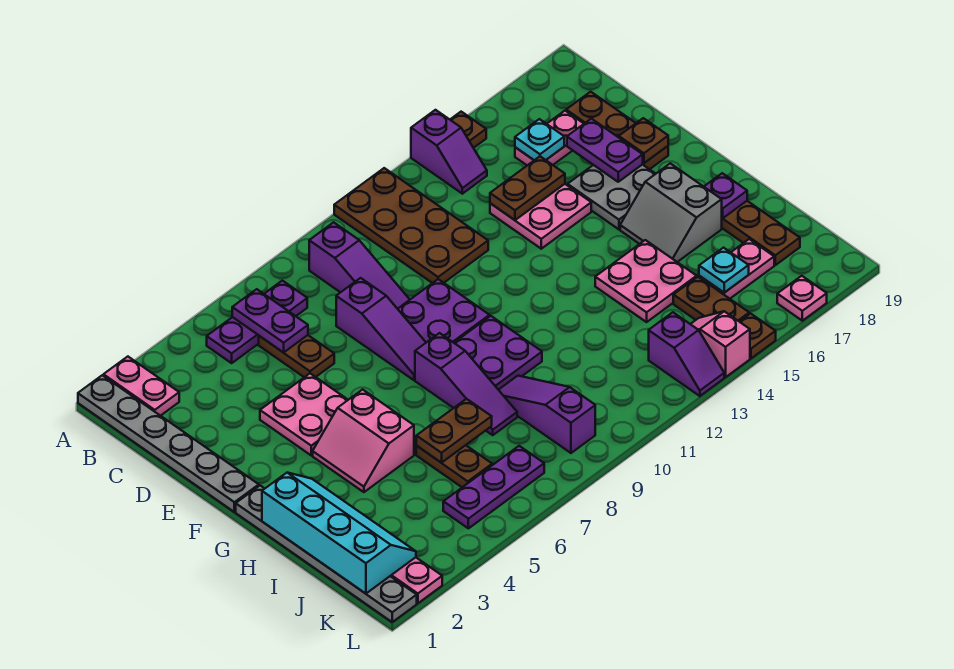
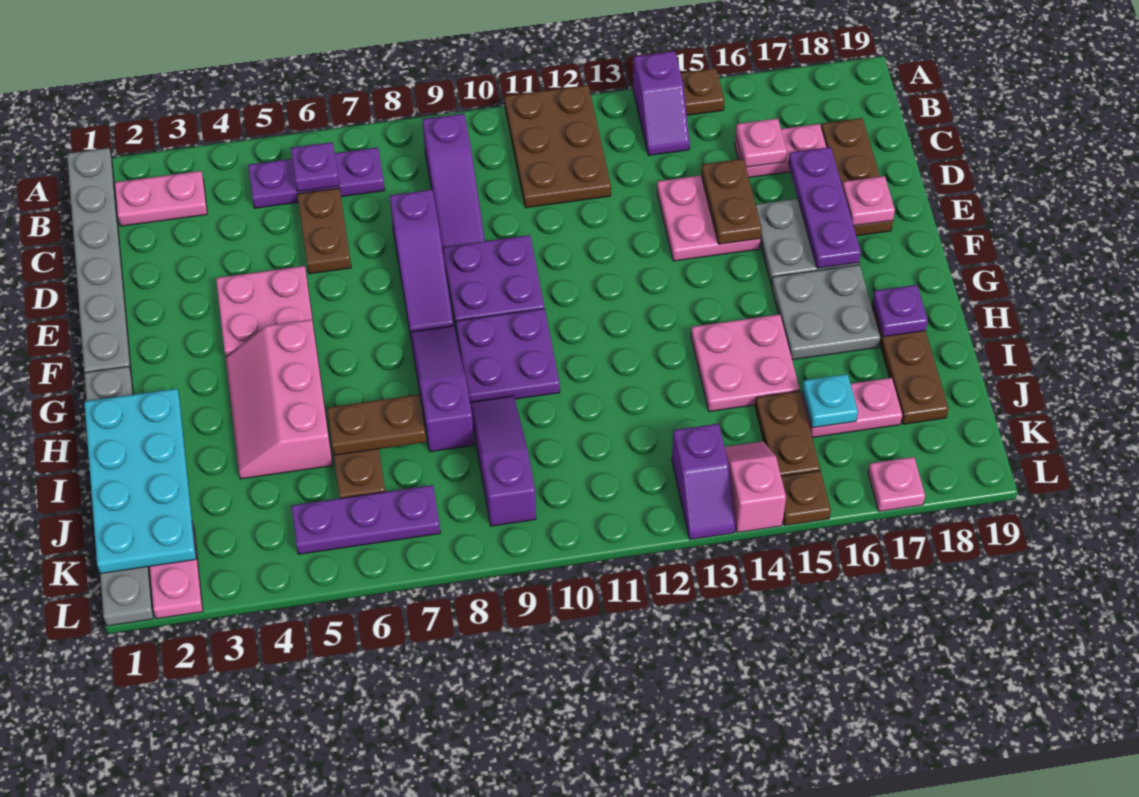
pink 1x2 plate [103,357,179,416] -> pink 1x2 plate turned to [115,171,207,226]
brown 2x4 plate [334,168,488,283] -> brown 2x3 plate [505,85,611,208]
purple 1x2 plate [232,289,308,353] -> purple 1x1 plate [291,142,339,192]
cyan 1x1 plate [515,119,564,160] -> pink 1x1 plate [736,118,787,167]
brown 1x2 plate [490,156,565,220] -> brown 1x2 plate turned to [701,159,762,244]
purple 1x2 plate [567,119,643,182] -> purple 1x3 plate [788,147,861,268]
brown 1x1 plate [619,118,668,163] -> pink 1x1 plate [842,176,895,226]
pink 2x2 slope [313,390,414,492] -> pink 2x3 slope [226,319,333,479]
purple 1x3 slope [415,333,517,435] -> purple 1x3 slope turned to [410,326,474,452]
grey 2x2 slope [620,163,722,262] -> grey 2x2 plate [772,265,880,360]
cyan 2x4 slope [262,473,416,594] -> cyan 2x4 plate [84,389,196,574]

